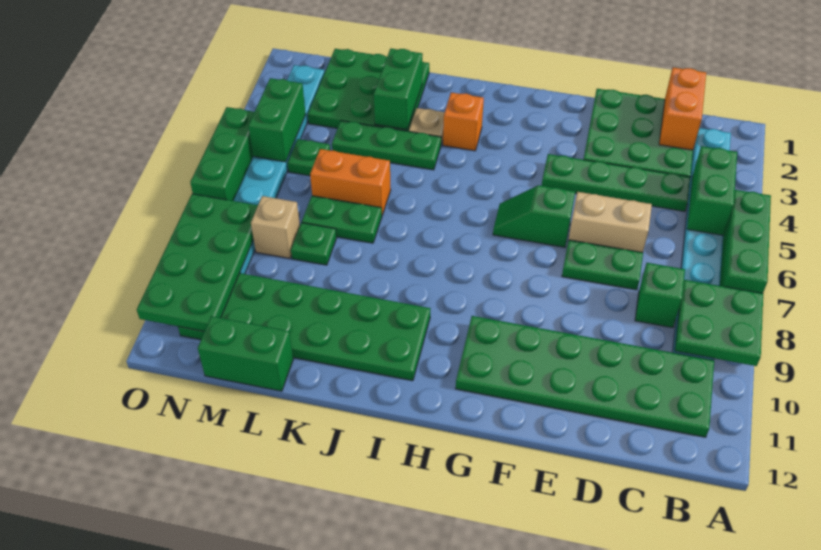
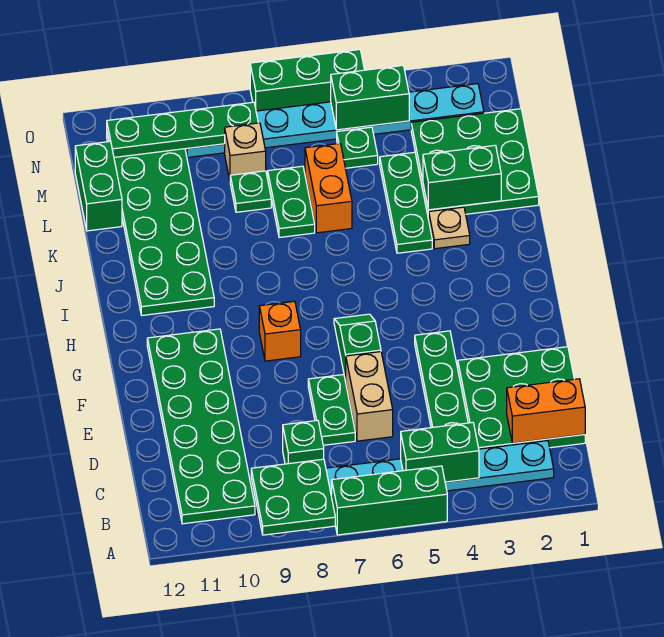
orange 1x1 brick [443,93,484,151] -> orange 1x1 brick moved to [259,301,301,361]
green 2x4 plate [137,194,258,331] -> green 1x4 plate [107,102,258,157]

